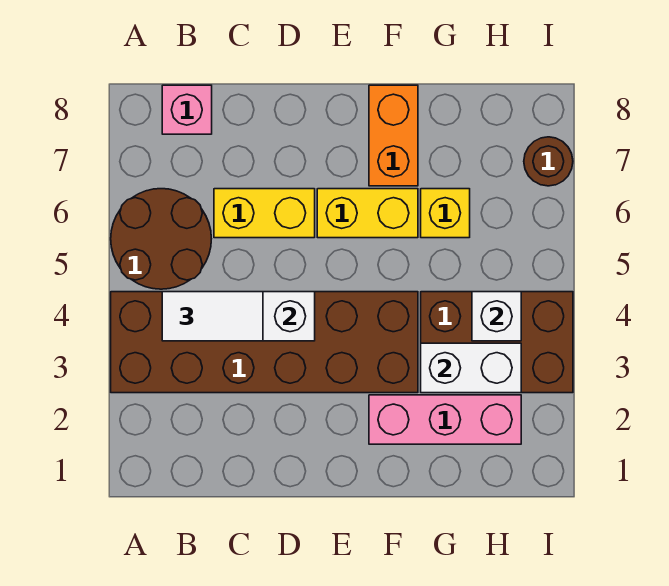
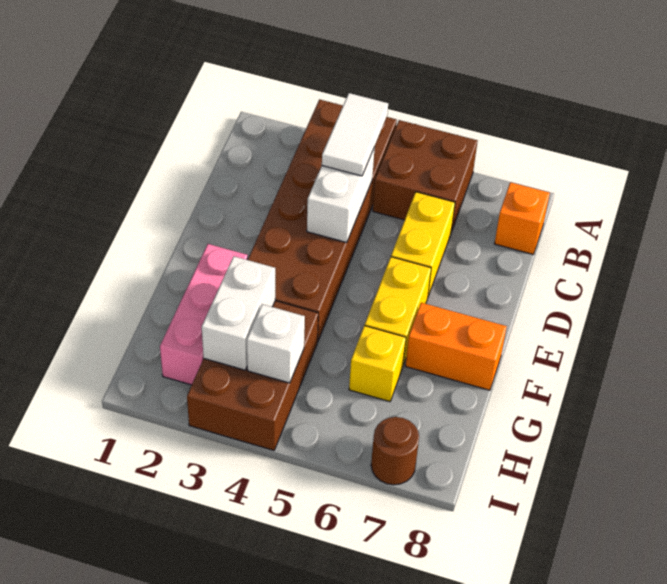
brown 2x2 round brick [111,189,211,289] -> brown 2x2 brick [373,120,478,232]
pink 1x1 brick [162,85,212,134] -> orange 1x1 brick [494,182,550,255]

